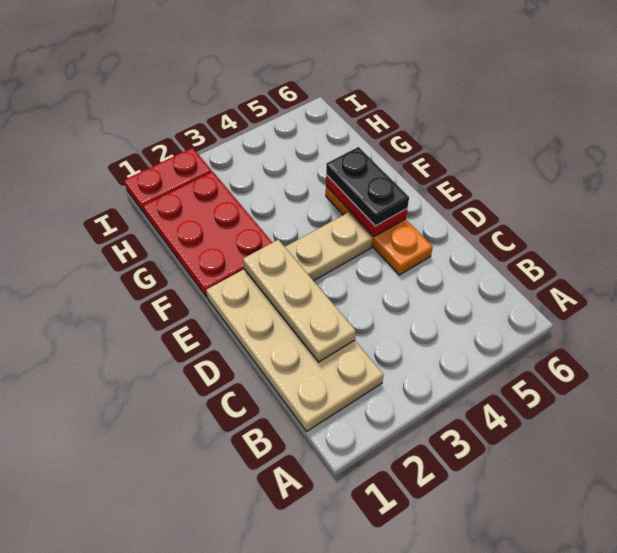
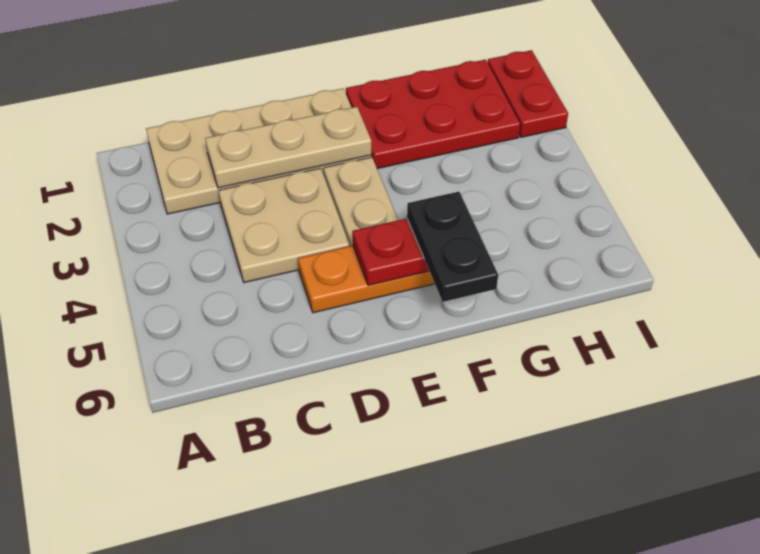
none -> tan 2x2 plate [219,168,349,283]
black 1x2 plate [326,147,409,226] -> black 1x2 plate turned to [407,192,498,302]

